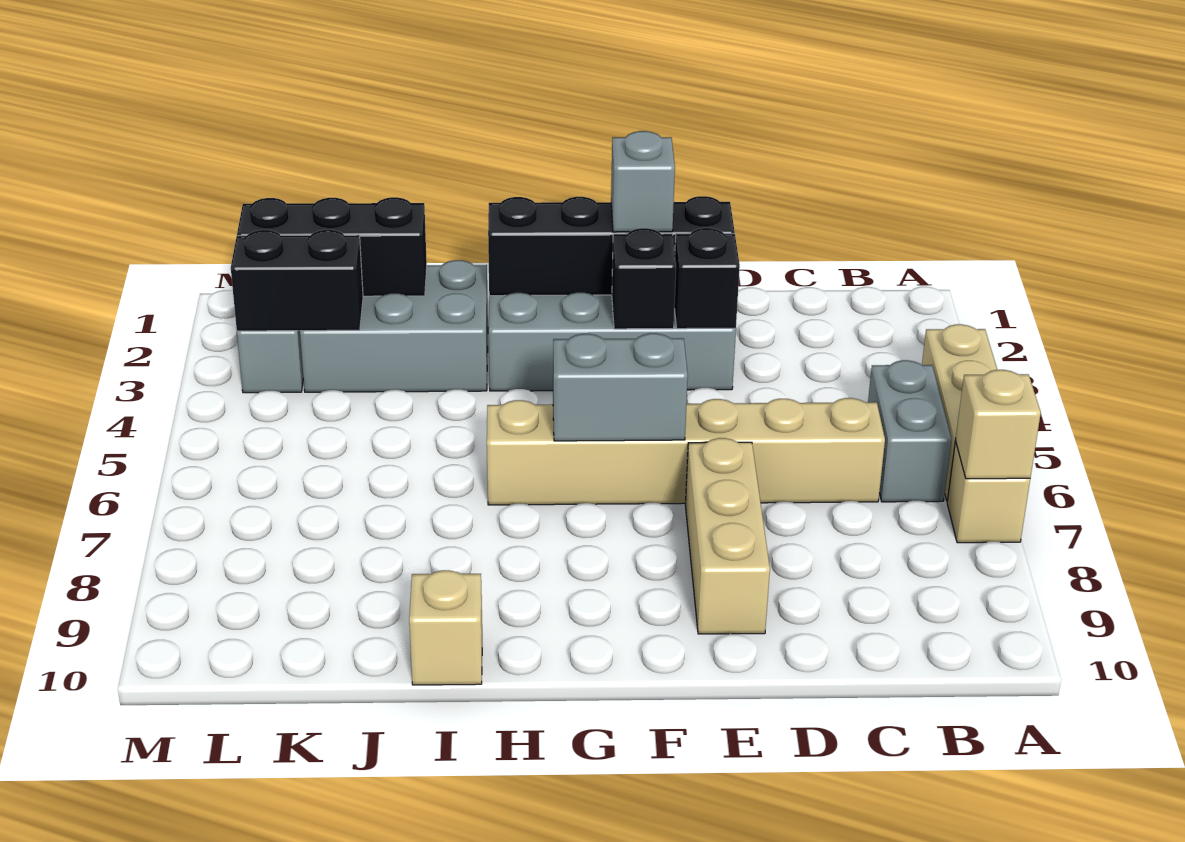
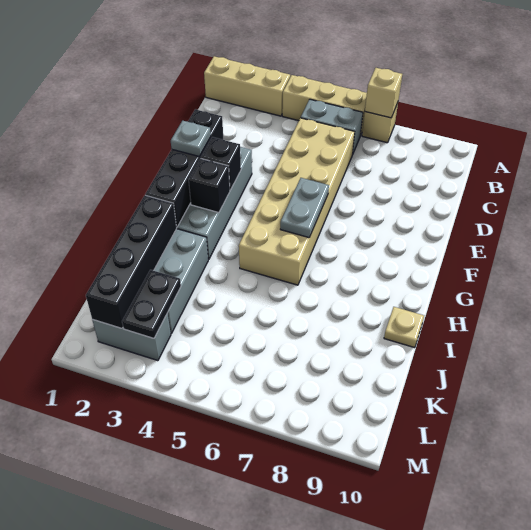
tan 1x6 brick [487,398,885,505] -> tan 2x6 brick [239,118,355,285]
black 1x1 brick [674,228,740,329] -> black 1x1 brick moved to [189,158,230,213]
tan 1x3 brick [685,438,770,634] -> tan 1x3 brick moved to [204,56,290,116]
grey 1x1 brick [611,131,675,232] -> grey 1x1 plate [171,121,211,156]
grey 1x2 brick [553,333,688,441] -> grey 1x2 plate [280,178,329,237]
tan 1x1 brick [409,570,482,685] -> tan 1x1 plate [384,307,424,348]
black 1x3 brick [237,197,427,296] -> black 1x4 brick [86,195,177,328]
black 1x2 brick [231,230,363,331] -> black 1x2 plate [122,270,181,338]

